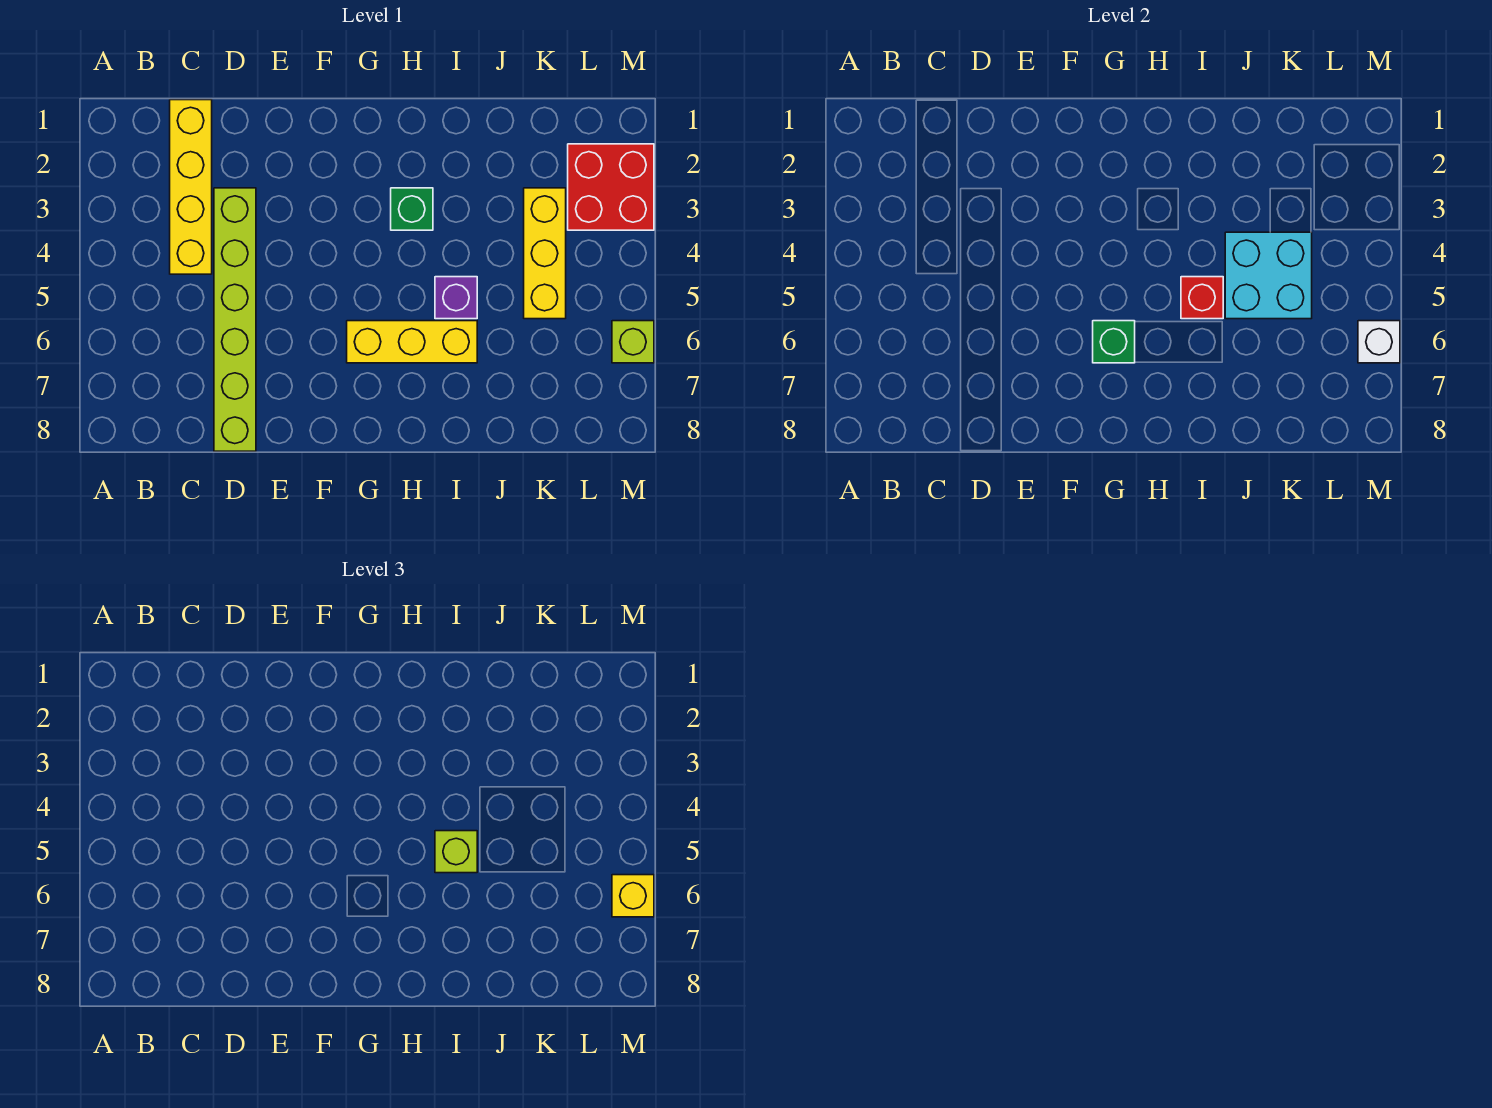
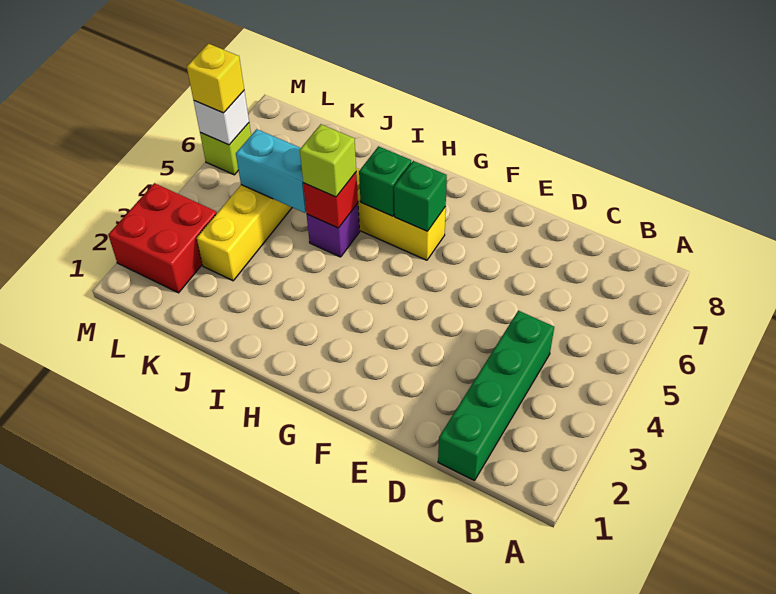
yellow 1x4 brick [170,100,212,274] -> green 1x4 brick [438,311,554,481]
lime 1x6 brick [214,188,256,451] -> none
green 1x1 brick [391,188,433,230] -> green 1x1 brick moved to [359,146,411,216]
cyan 2x2 brick [1225,232,1312,319] -> cyan 1x2 brick [236,129,306,213]

